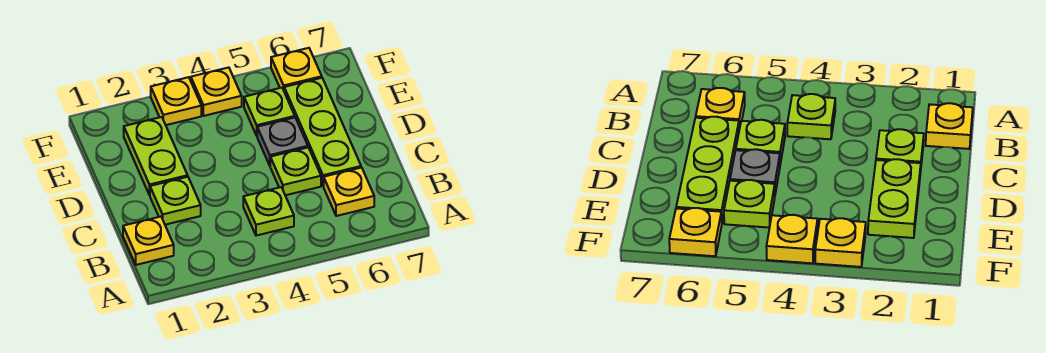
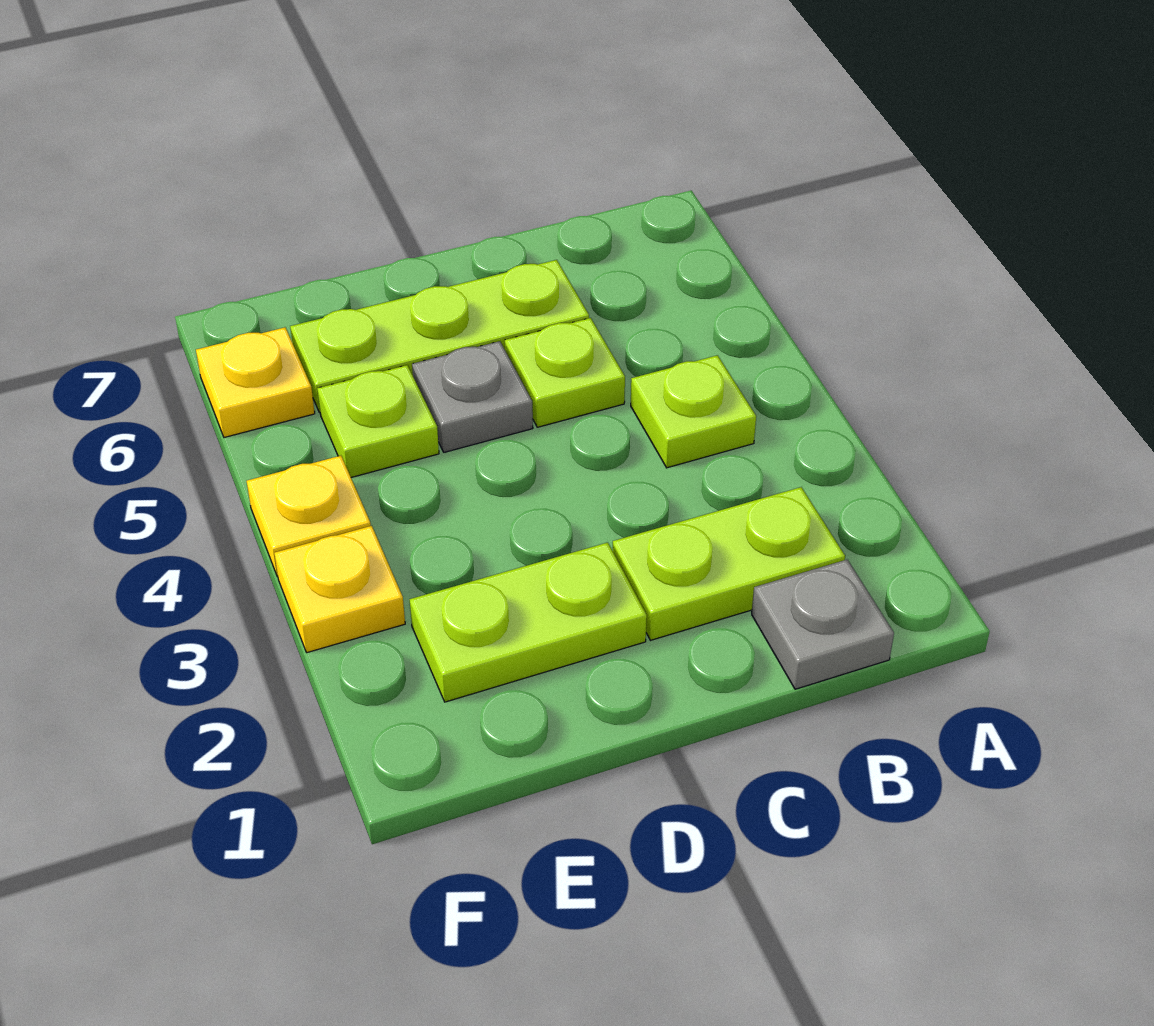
yellow 1x1 plate [123,217,174,265] -> grey 1x1 plate [752,560,894,689]
yellow 1x1 plate [324,168,374,216] -> none
lime 1x1 plate [150,177,201,225] -> lime 1x2 plate [613,487,845,640]

